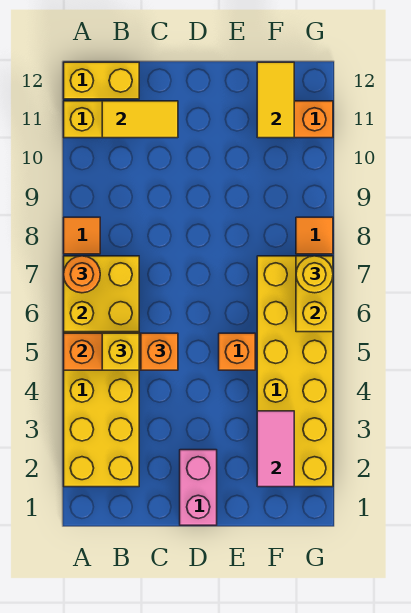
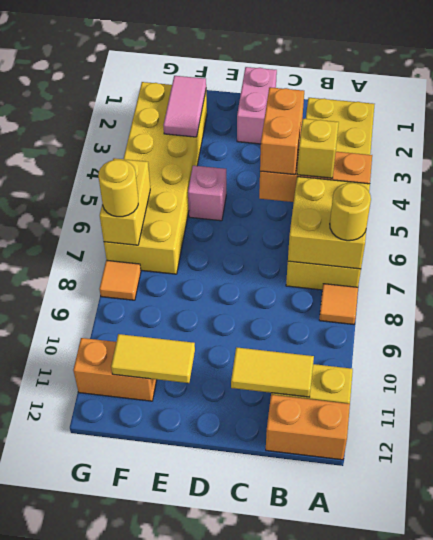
orange 1x1 round brick [64,256,100,293] -> yellow 1x1 round brick [330,183,371,241]
yellow 1x2 brick [64,62,139,99] -> orange 1x2 brick [266,395,350,460]
orange 1x1 brick [141,333,178,370] -> orange 1x2 brick [260,87,304,175]
orange 1x1 brick [219,333,255,370] -> pink 1x1 brick [188,166,226,221]
yellow 1x2 tile [257,62,294,138] -> yellow 1x2 tile turned to [111,334,195,383]

